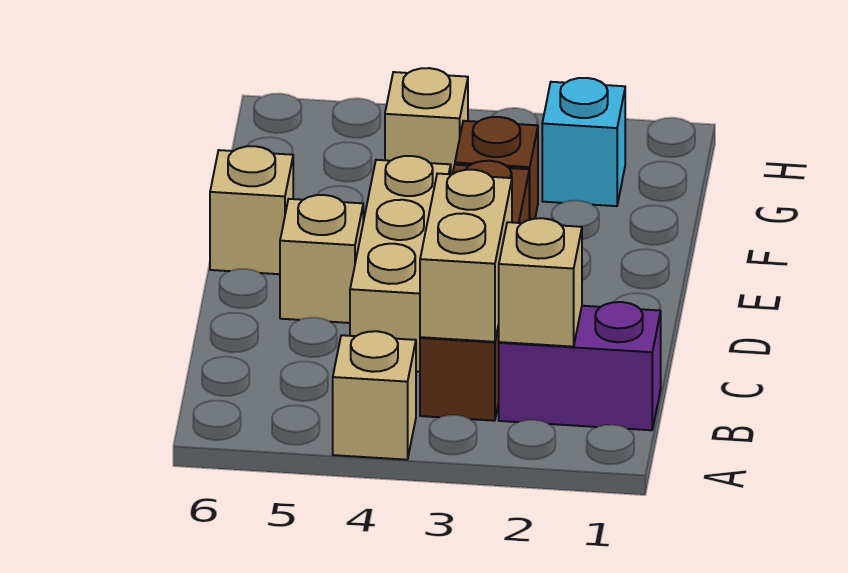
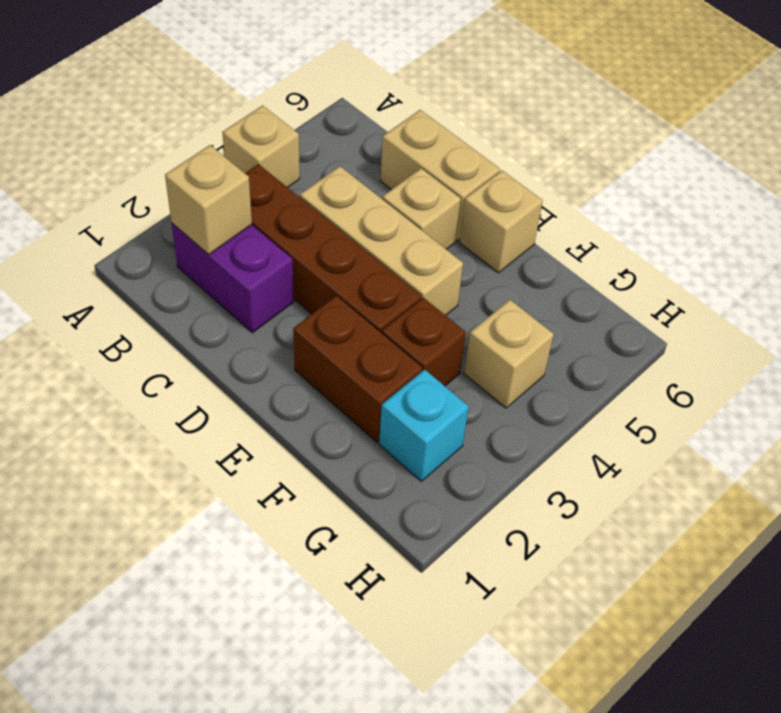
purple 1x2 brick [499,302,661,430] -> purple 1x2 brick turned to [172,223,294,333]
tan 1x2 brick [420,170,512,342] -> tan 1x2 brick moved to [380,110,500,241]
none -> brown 1x2 brick [293,296,422,442]

